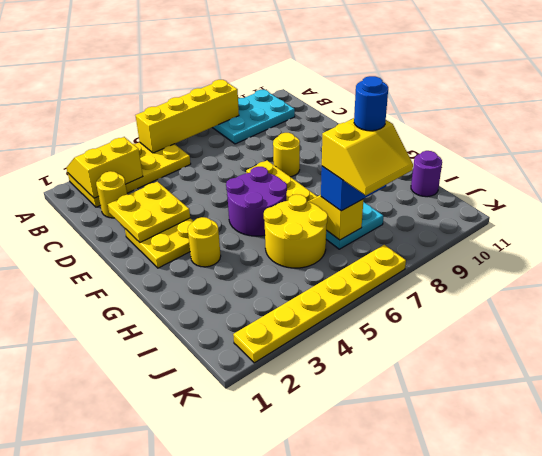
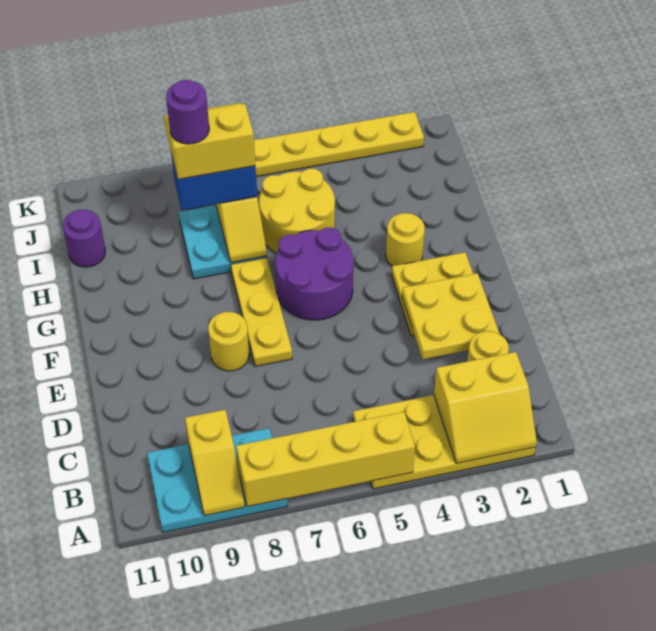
none -> yellow 1x2 slope [185,410,245,516]
blue 1x1 round brick [354,76,388,131] -> purple 1x1 round brick [166,80,209,144]

